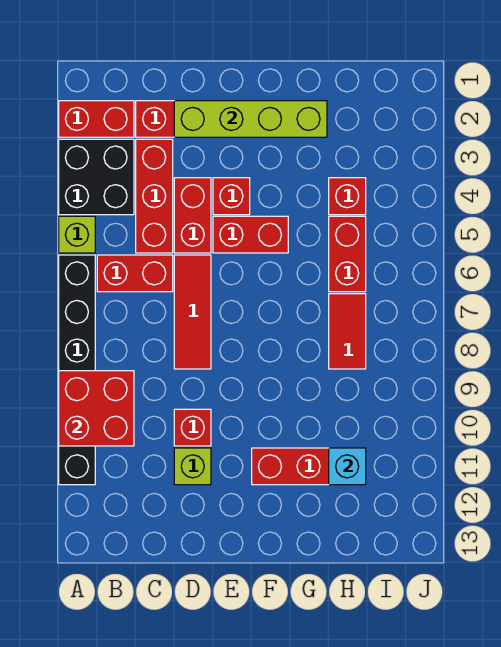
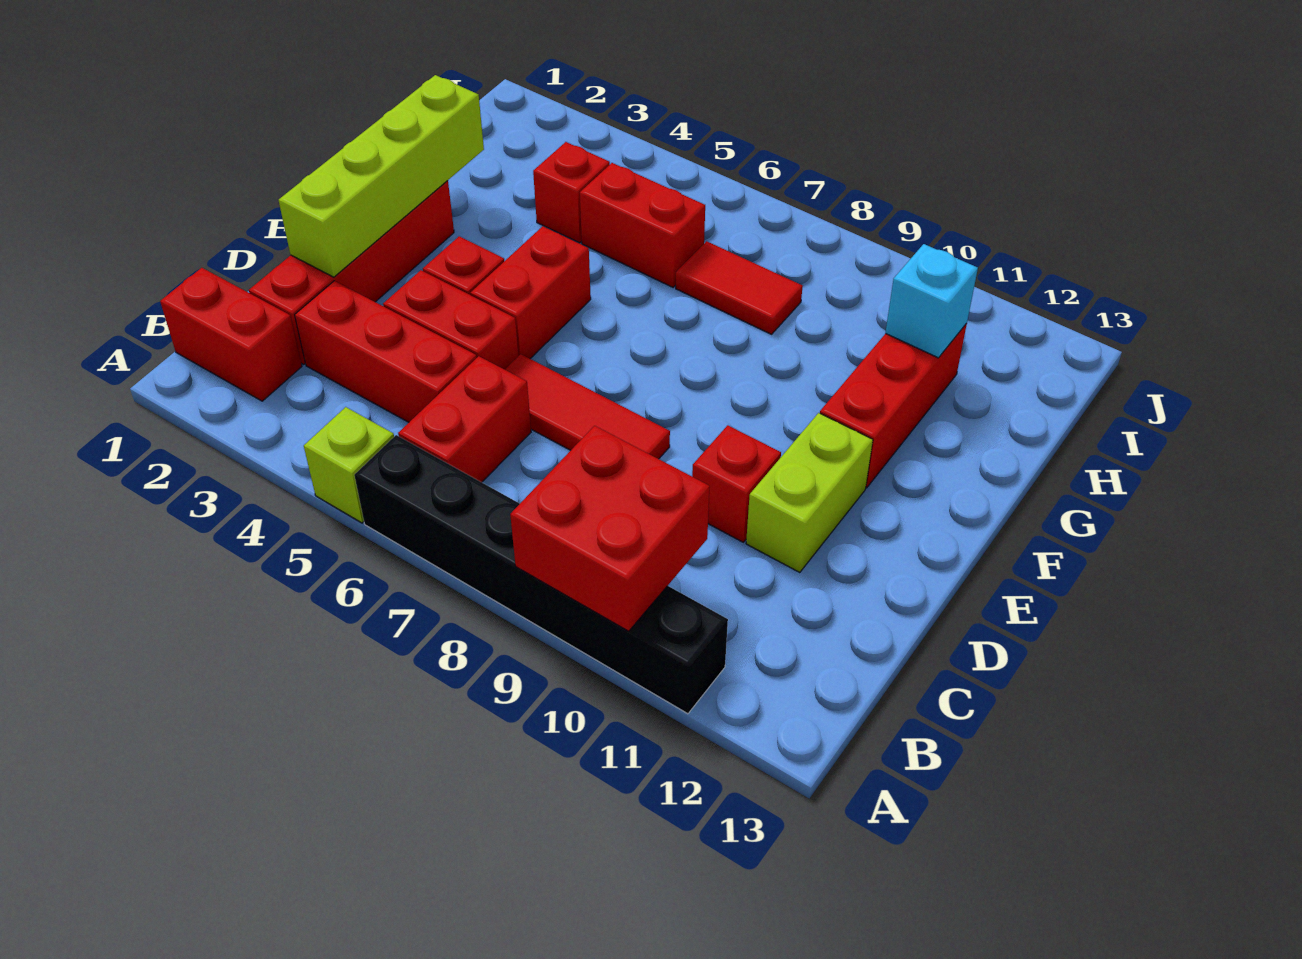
red 1x2 brick [59,101,134,137] -> red 1x2 brick turned to [160,268,302,401]
black 2x2 brick [59,139,134,215] -> none
lime 1x1 brick [174,448,211,485] -> lime 1x2 brick [746,413,873,573]

